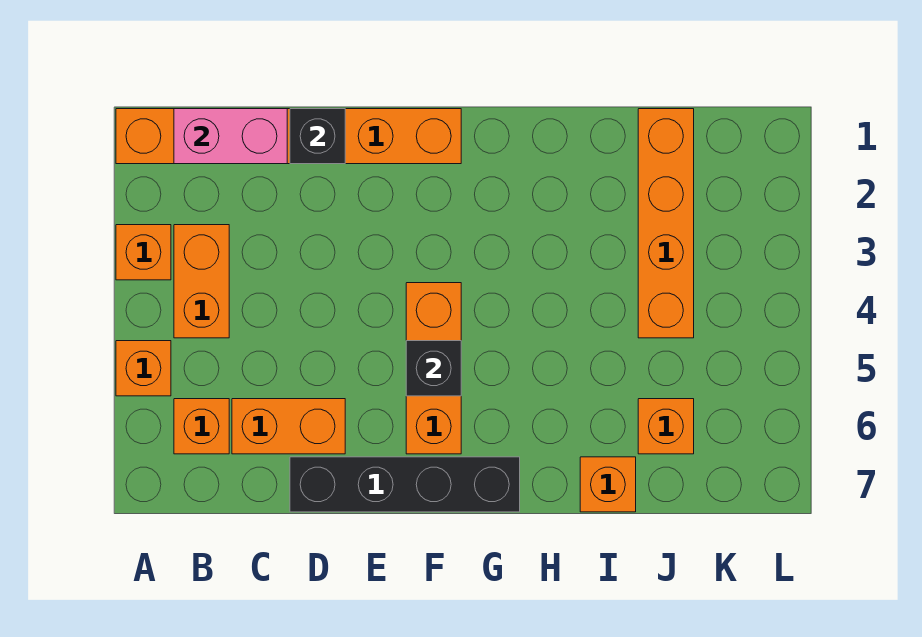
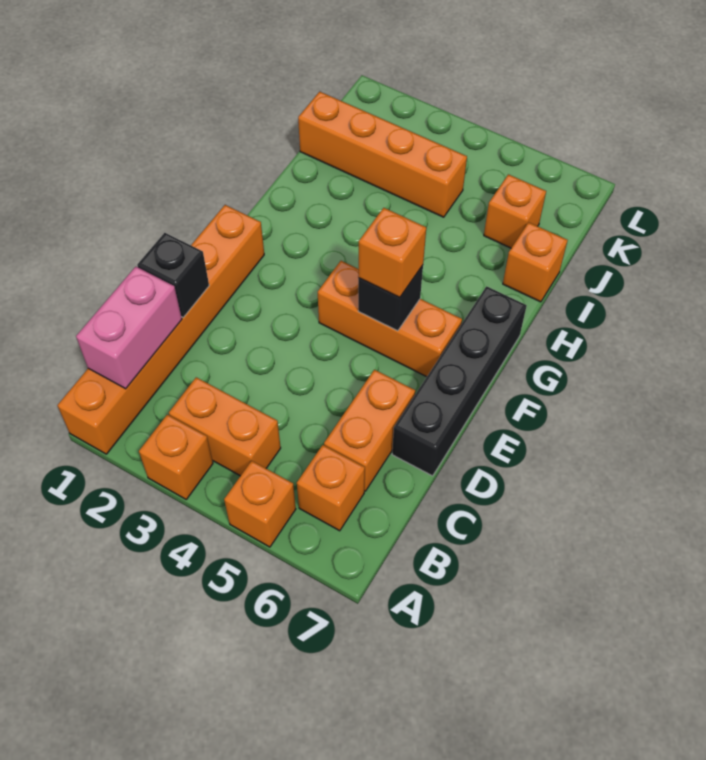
none -> orange 1x1 brick [358,208,426,298]

